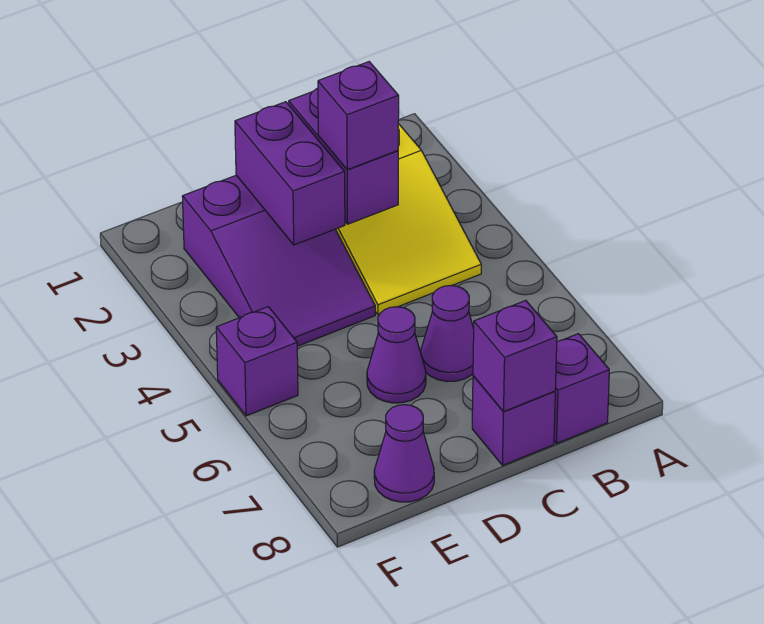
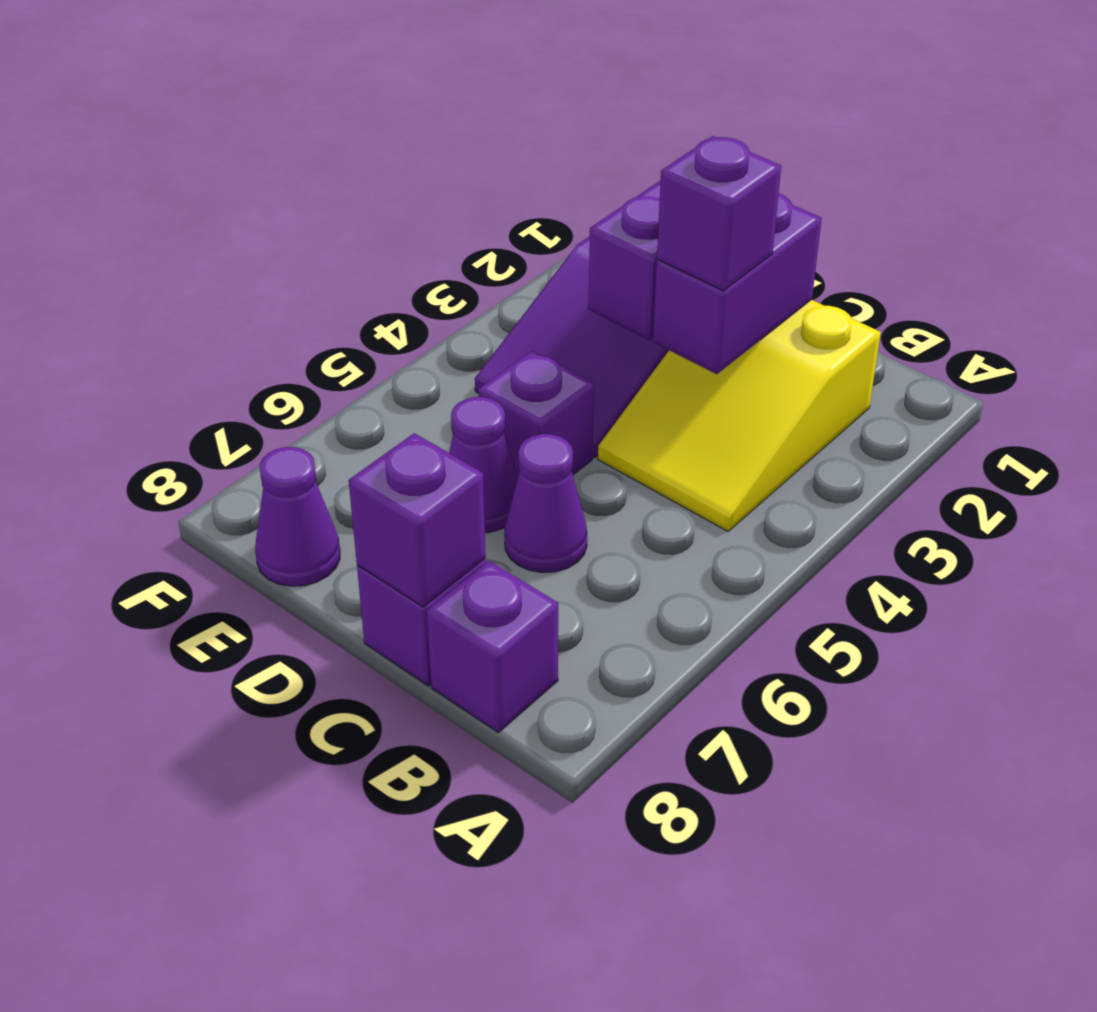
purple 1x1 brick [216,307,298,416] -> purple 1x1 brick moved to [479,351,594,476]

